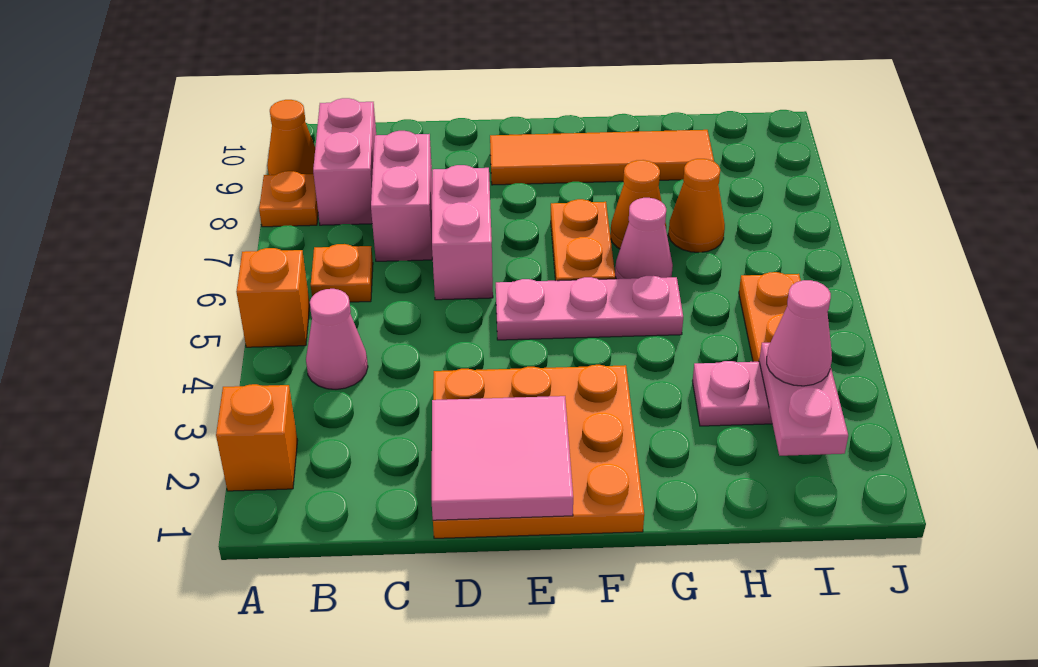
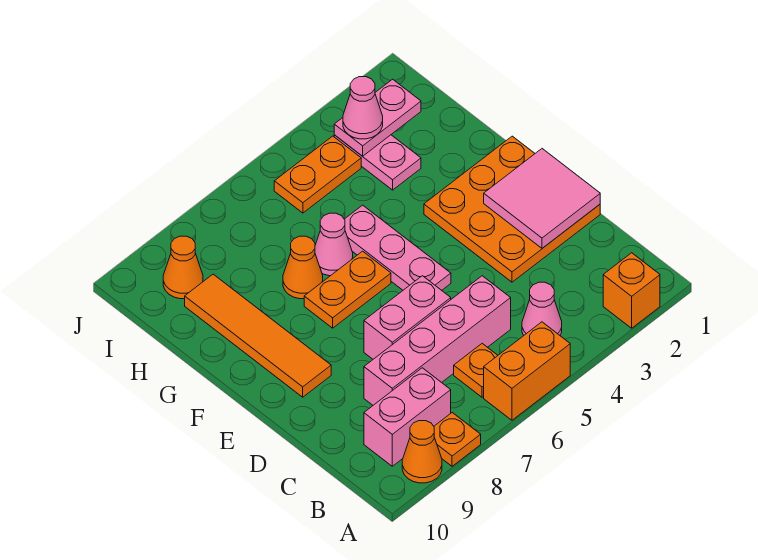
orange 1x1 brick [236,248,310,347] -> orange 1x2 brick [484,322,570,420]
pink 1x2 brick [371,131,432,261] -> pink 1x4 brick [364,276,511,405]
orange 1x1 cone [669,159,725,252] -> orange 1x1 cone moved to [163,236,203,299]

